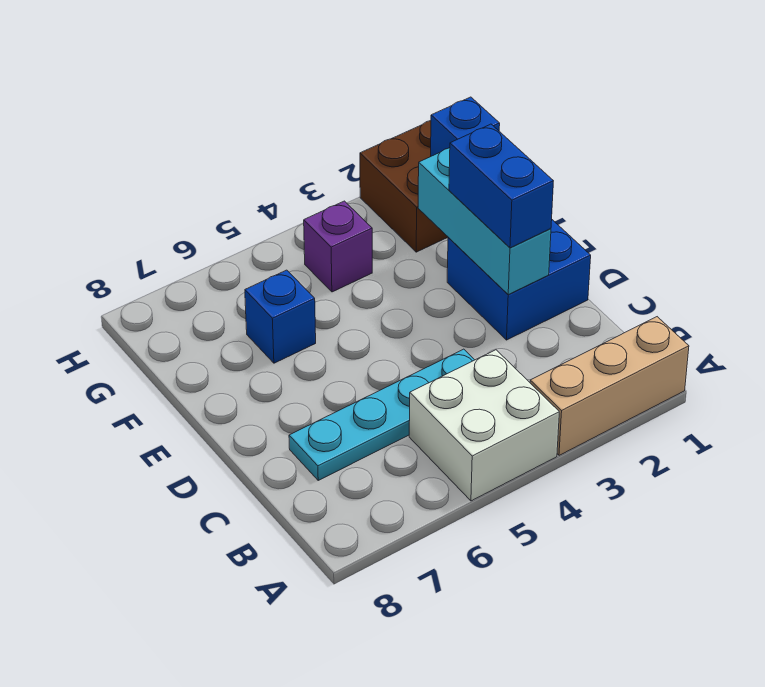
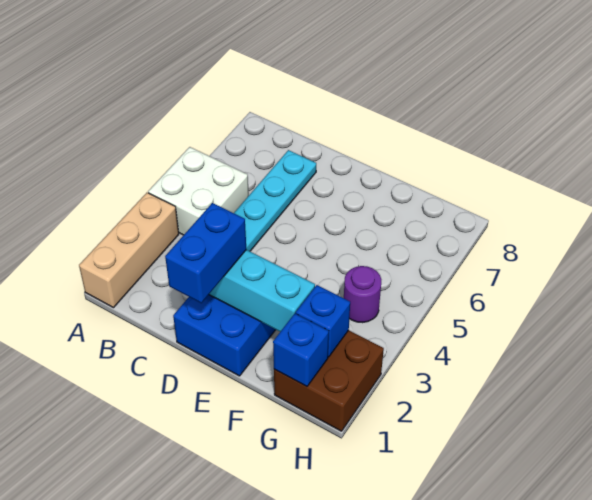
blue 1x2 brick [449,124,553,248] -> blue 1x2 brick turned to [165,203,246,303]
blue 1x1 brick [245,270,316,363] -> blue 1x1 brick moved to [296,285,350,357]
purple 1x1 brick [304,201,372,292] -> purple 1x1 round brick [344,266,381,323]

